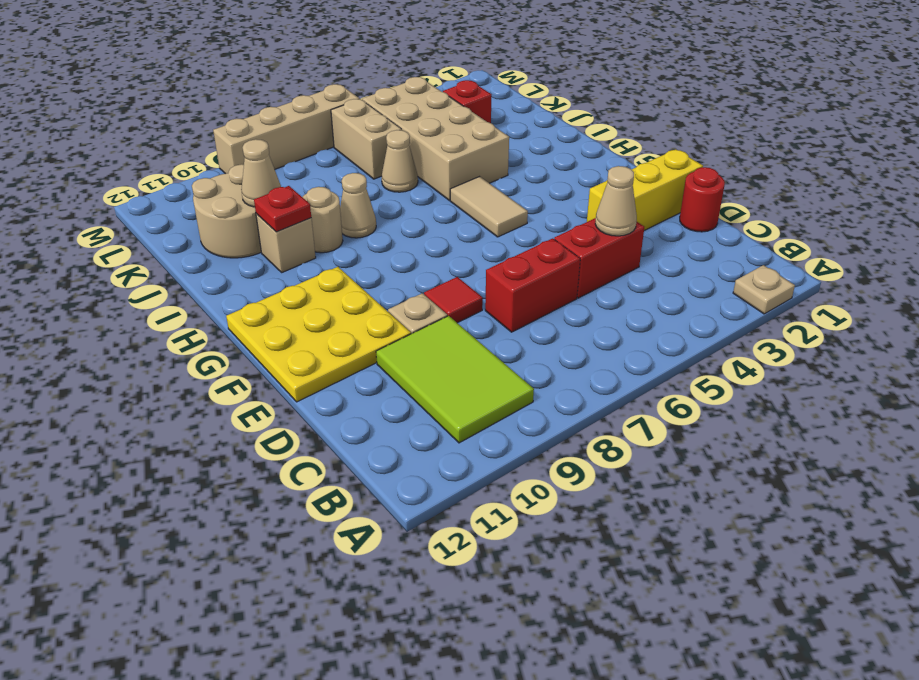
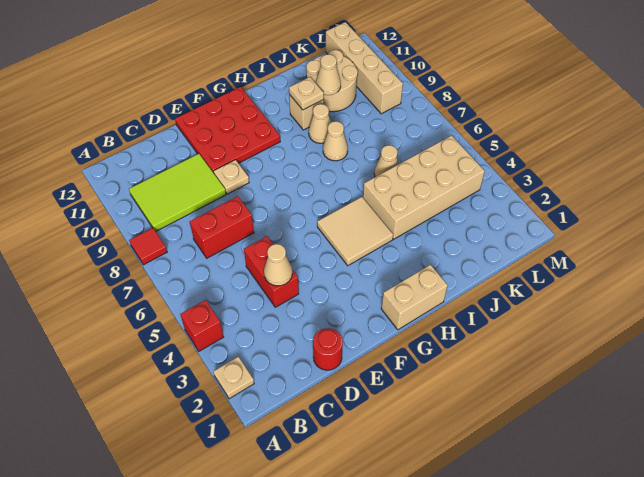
red 1x2 brick [485,238,580,332] -> red 1x2 brick turned to [190,196,254,258]
yellow 1x3 brick [587,149,703,230] -> none
red 1x1 tile [424,277,483,323] -> red 1x1 tile moved to [129,228,167,265]
yellow 3x3 plate [226,267,411,402] -> red 3x3 plate [175,87,280,173]
tan 1x2 tile [450,177,528,237] -> tan 2x2 tile [317,197,393,266]
tan 1x1 round brick [303,187,343,253] -> tan 1x1 cone [309,104,331,143]
red 1x1 plate [254,186,311,232] -> tan 1x1 plate [289,77,324,110]
red 1x1 brick [443,80,492,123] -> red 1x1 brick moved to [180,300,223,351]
tan 1x2 brick [331,99,402,179] -> tan 1x2 brick moved to [381,265,448,330]
tan 1x4 brick [213,84,360,174] -> tan 1x4 brick moved to [326,22,403,114]

